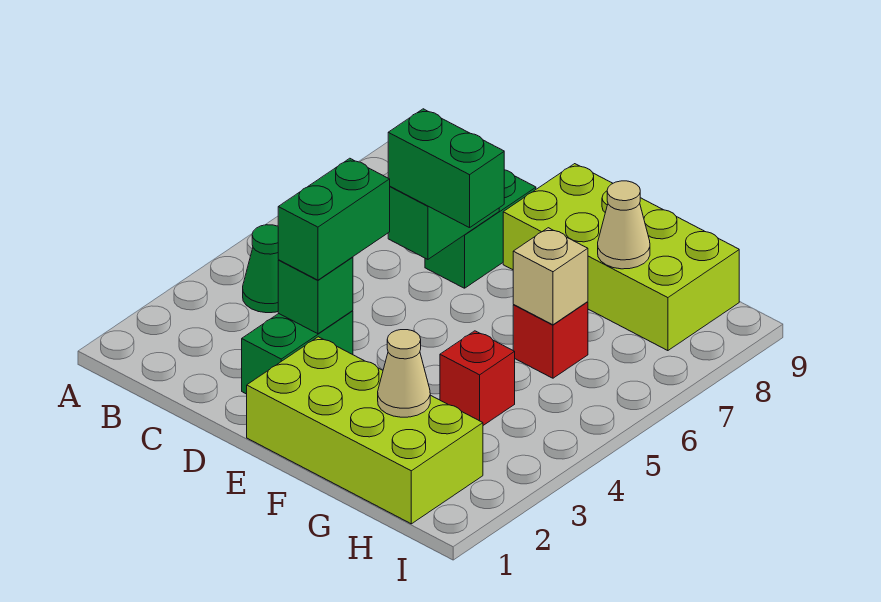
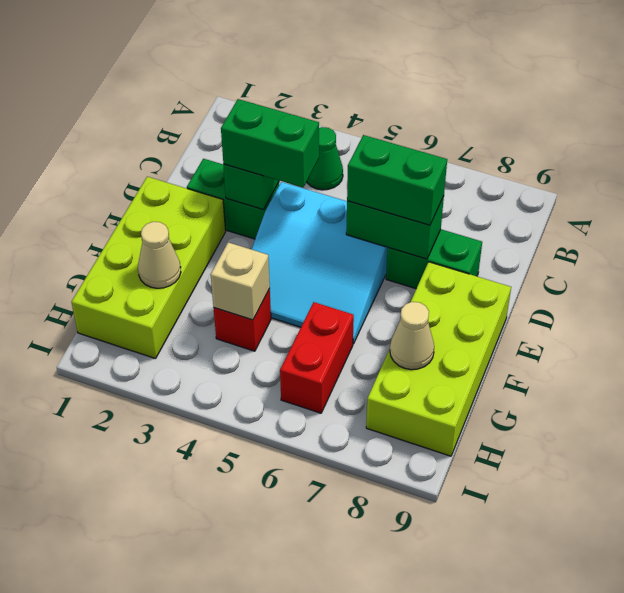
none -> cyan 3x3 slope [252,182,388,344]
green 1x2 brick [388,109,504,228] -> green 1x2 brick turned to [347,135,447,225]
red 1x1 brick [513,302,588,378] -> red 1x2 brick [280,302,354,413]
tan 1x1 brick [513,228,588,325] -> tan 1x1 brick moved to [211,242,270,320]

